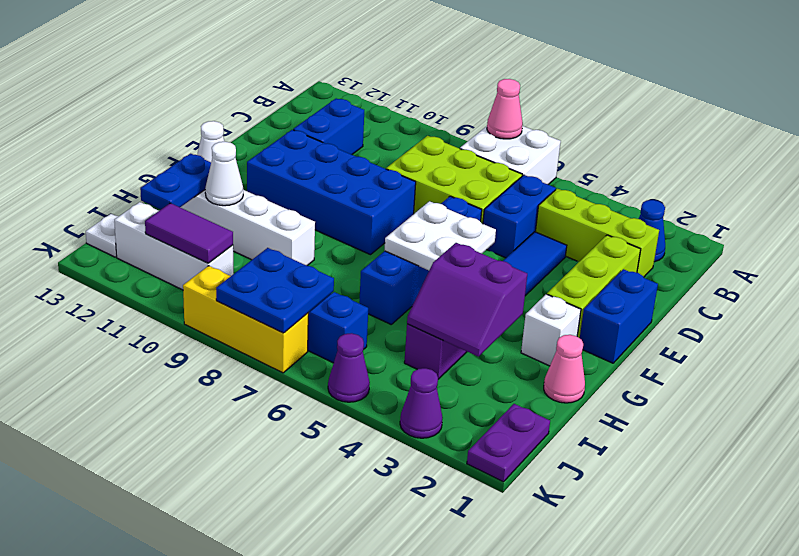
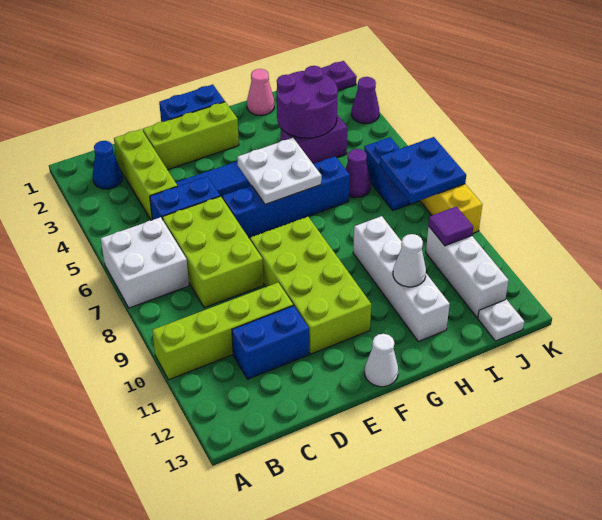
pink 1x1 cone [487,79,523,139] -> none
none -> lime 1x4 brick [152,283,293,380]
blue 2x4 brick [247,130,416,255] -> lime 2x4 brick [250,217,371,354]
white 1x1 brick [521,294,581,366] -> none
purple 2x2 slope [407,243,527,357] -> purple 2x2 round brick [277,66,338,138]
blue 1x2 plate [140,154,211,210] -> none
purple 1x2 tile [145,203,233,263] -> purple 1x1 tile [428,206,473,246]
purple 1x1 cone [328,333,370,402] -> purple 1x1 cone moved to [346,149,371,197]

